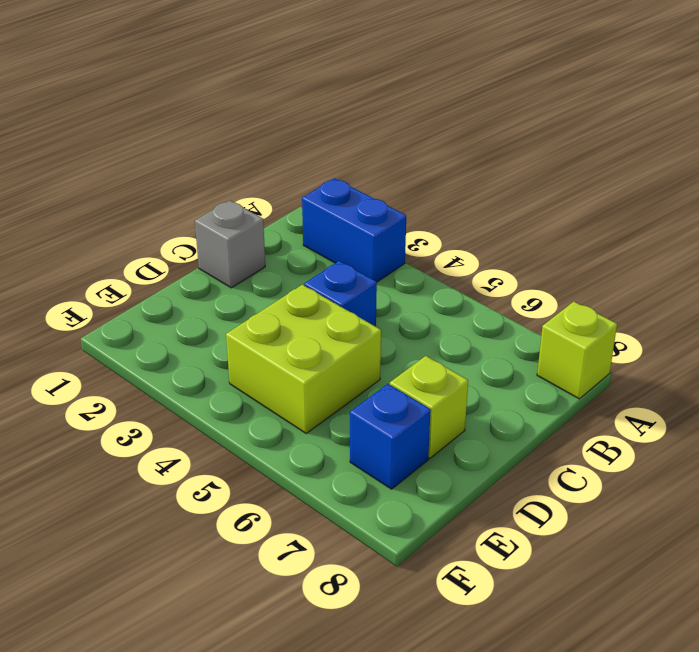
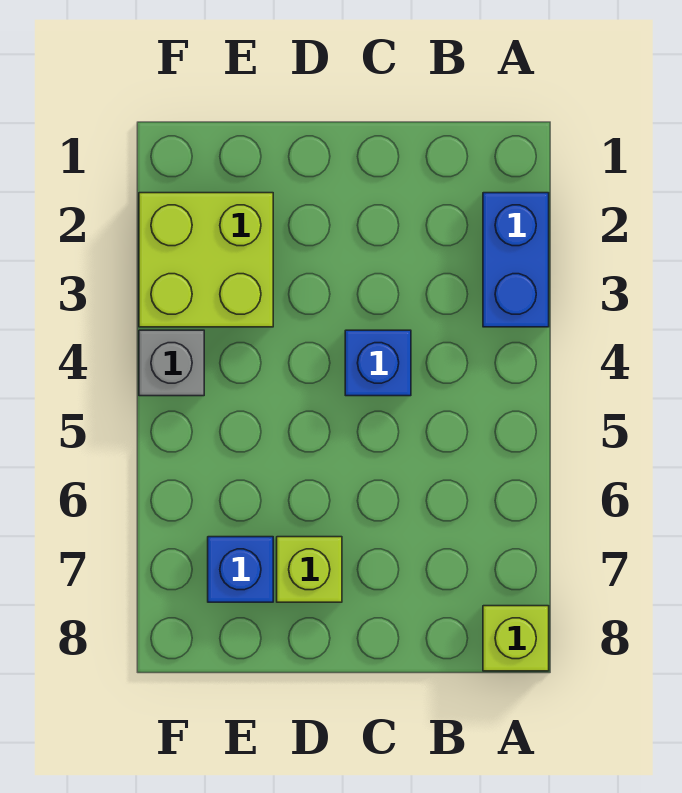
grey 1x1 brick [195,200,265,288] -> grey 1x1 brick moved to [139,330,204,396]
lime 2x2 brick [226,285,381,433] -> lime 2x2 brick moved to [139,193,273,327]

